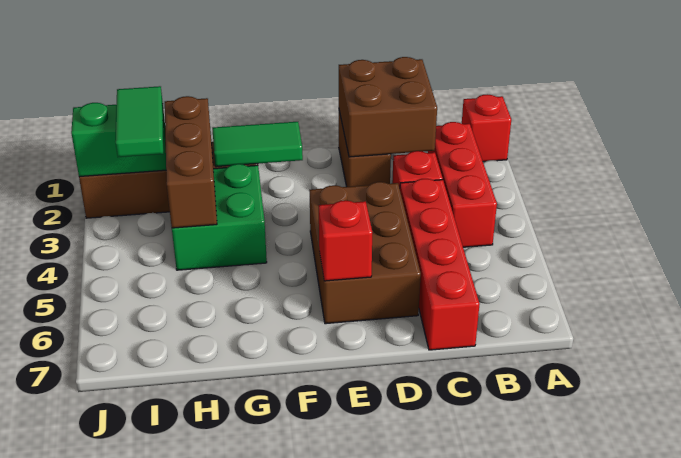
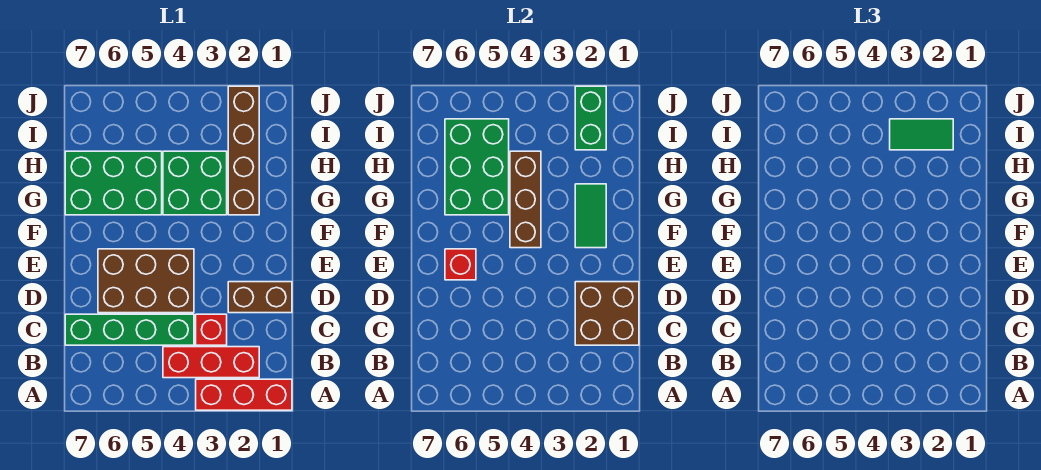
red 1x1 brick [462,94,511,162] -> red 1x3 brick [196,379,292,410]
red 1x4 brick [400,179,480,350] -> green 1x4 brick [65,314,194,345]
none -> green 2x3 brick [65,151,162,215]
none -> green 2x3 brick [445,119,509,215]
brown 1x3 brick [165,96,217,228] -> brown 1x3 brick turned to [510,151,541,248]

